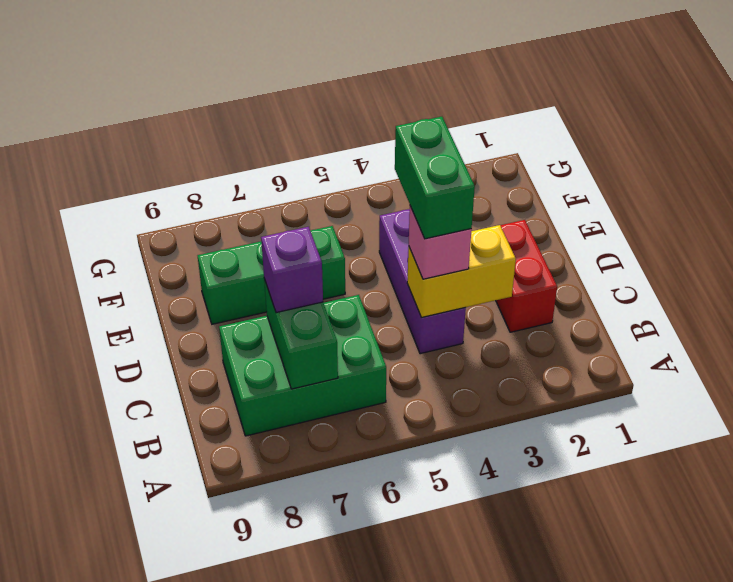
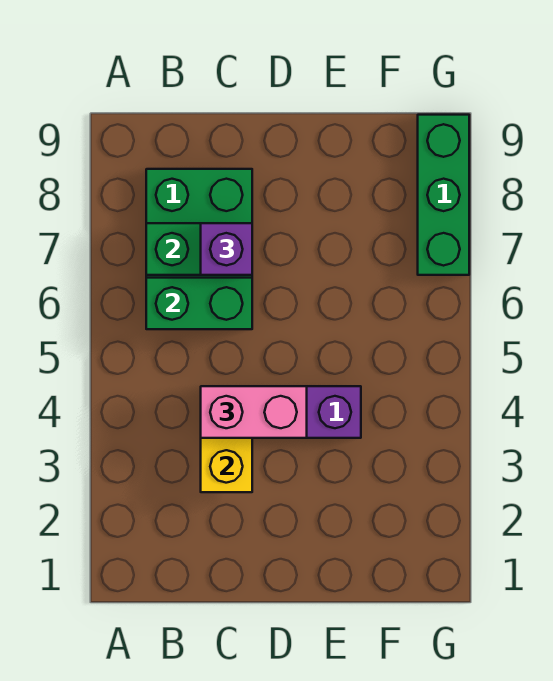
red 1x2 brick [496,220,557,332] -> none
pink 1x1 brick [409,206,471,279] -> pink 1x2 brick [201,386,307,438]
green 1x2 brick [395,117,475,239] -> green 1x2 brick moved to [146,278,252,329]
green 1x3 brick [198,226,345,324] -> green 1x3 brick moved to [418,115,469,275]

